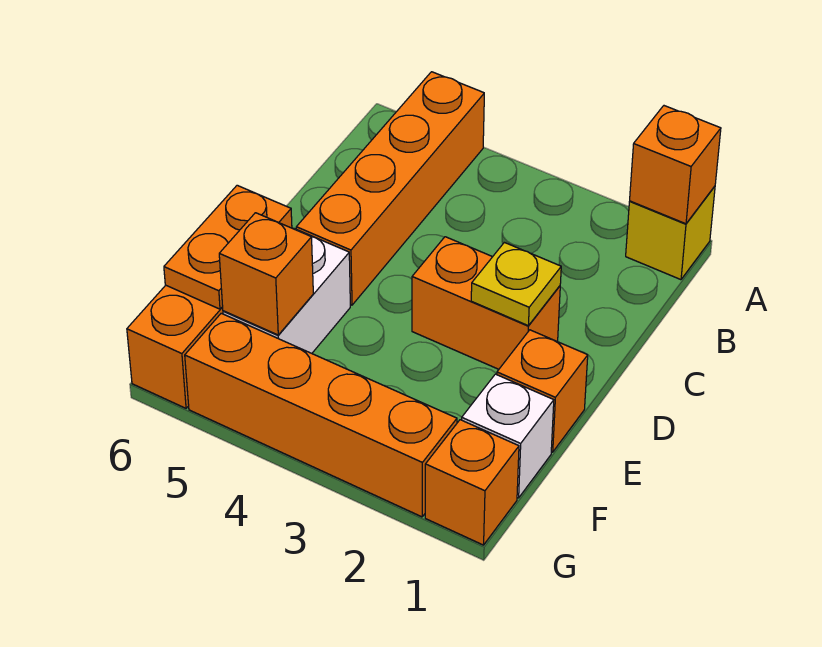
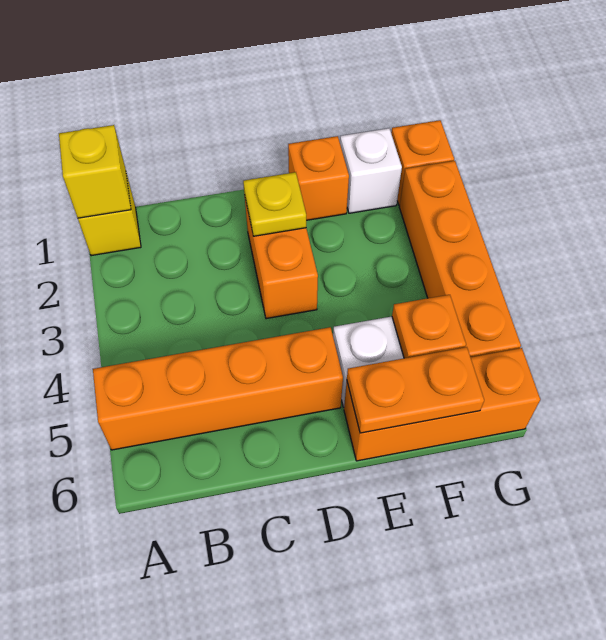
orange 1x1 brick [630,106,721,224] -> yellow 1x1 brick [59,125,131,218]
orange 1x1 brick [219,213,313,335] -> orange 1x1 plate [392,295,466,358]

